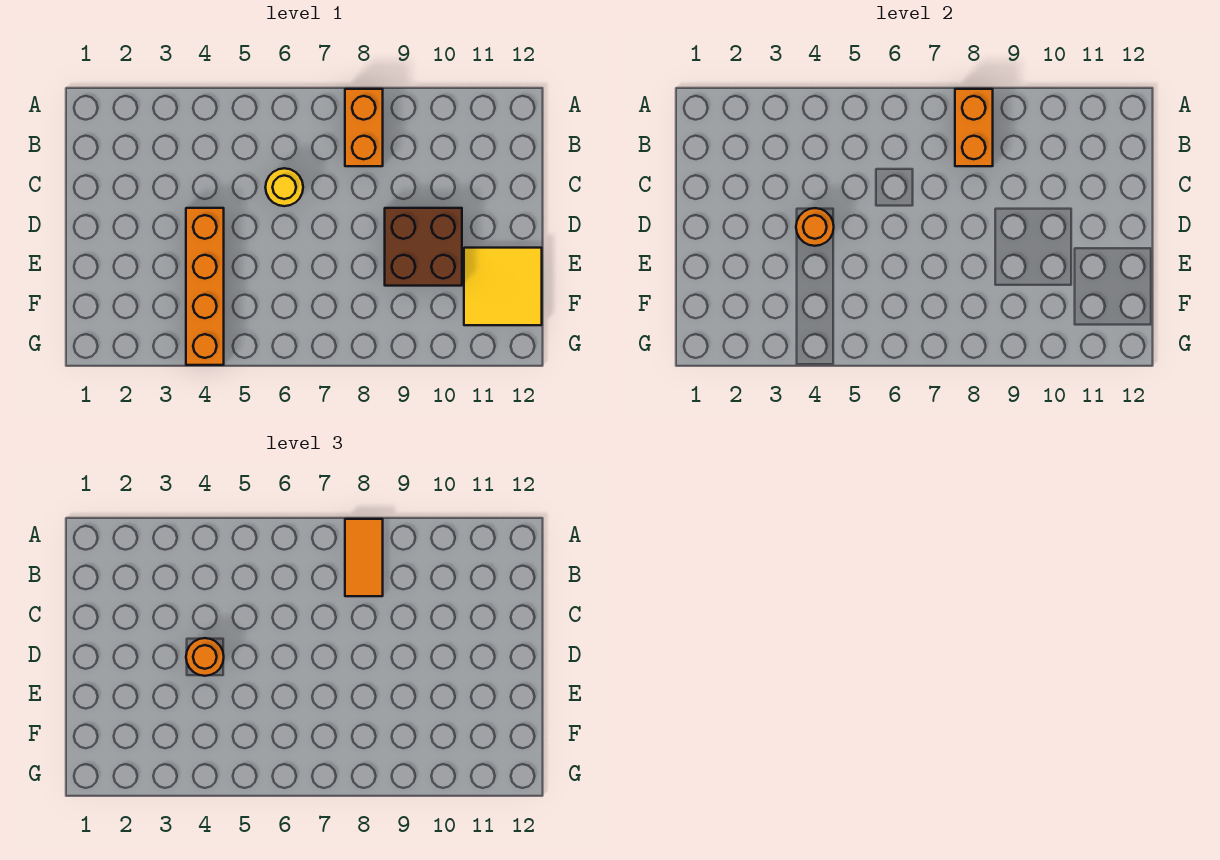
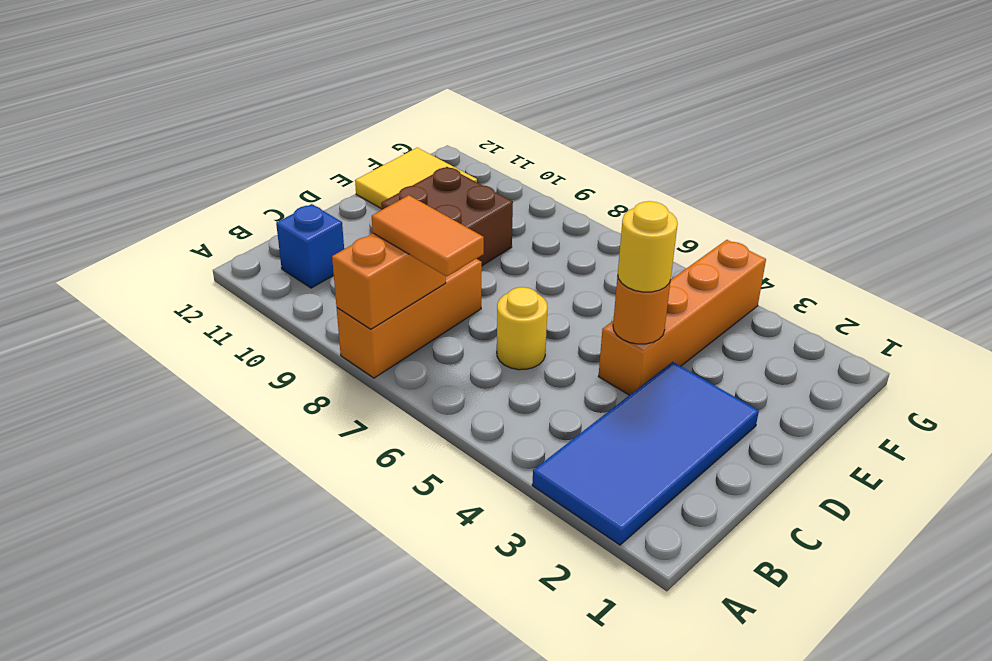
none -> blue 2x4 tile [532,362,759,545]
orange 1x2 brick [345,89,383,166] -> orange 1x3 brick [337,259,482,378]
orange 1x2 tile [345,519,383,596] -> orange 1x2 tile turned to [372,195,484,276]
none -> blue 1x1 brick [276,204,344,288]
orange 1x1 round brick [186,638,224,676] -> yellow 1x1 round brick [618,201,678,292]

